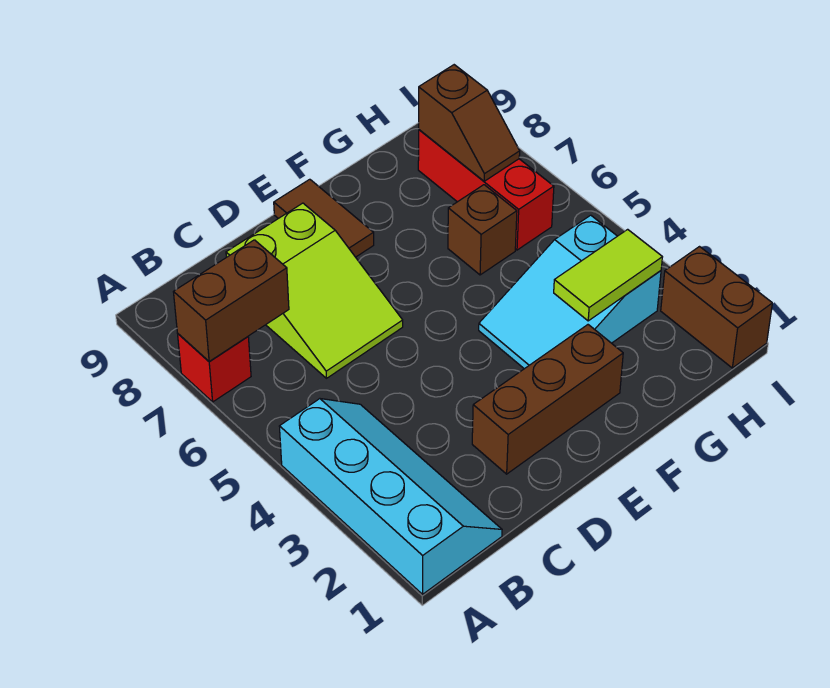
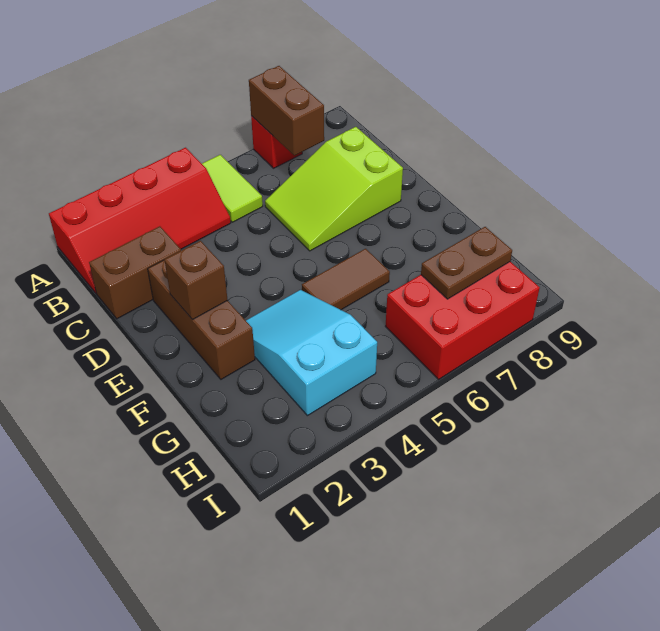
cyan 2x4 slope [279,399,502,594] -> red 2x4 slope [49,148,231,293]
brown 1x2 tile [274,179,374,257] -> brown 1x2 tile moved to [302,249,390,310]
lime 1x2 tile [554,229,662,321] -> lime 1x2 tile moved to [202,155,263,222]
brown 1x1 brick [448,185,517,275] -> brown 1x1 brick moved to [165,241,227,320]
red 1x3 brick [418,130,554,250] -> red 2x3 brick [385,262,540,379]
brown 1x2 slope [419,65,520,181] -> brown 1x2 plate [421,227,512,299]
brown 1x2 brick [661,247,772,368] -> brown 1x2 brick moved to [89,226,181,319]

